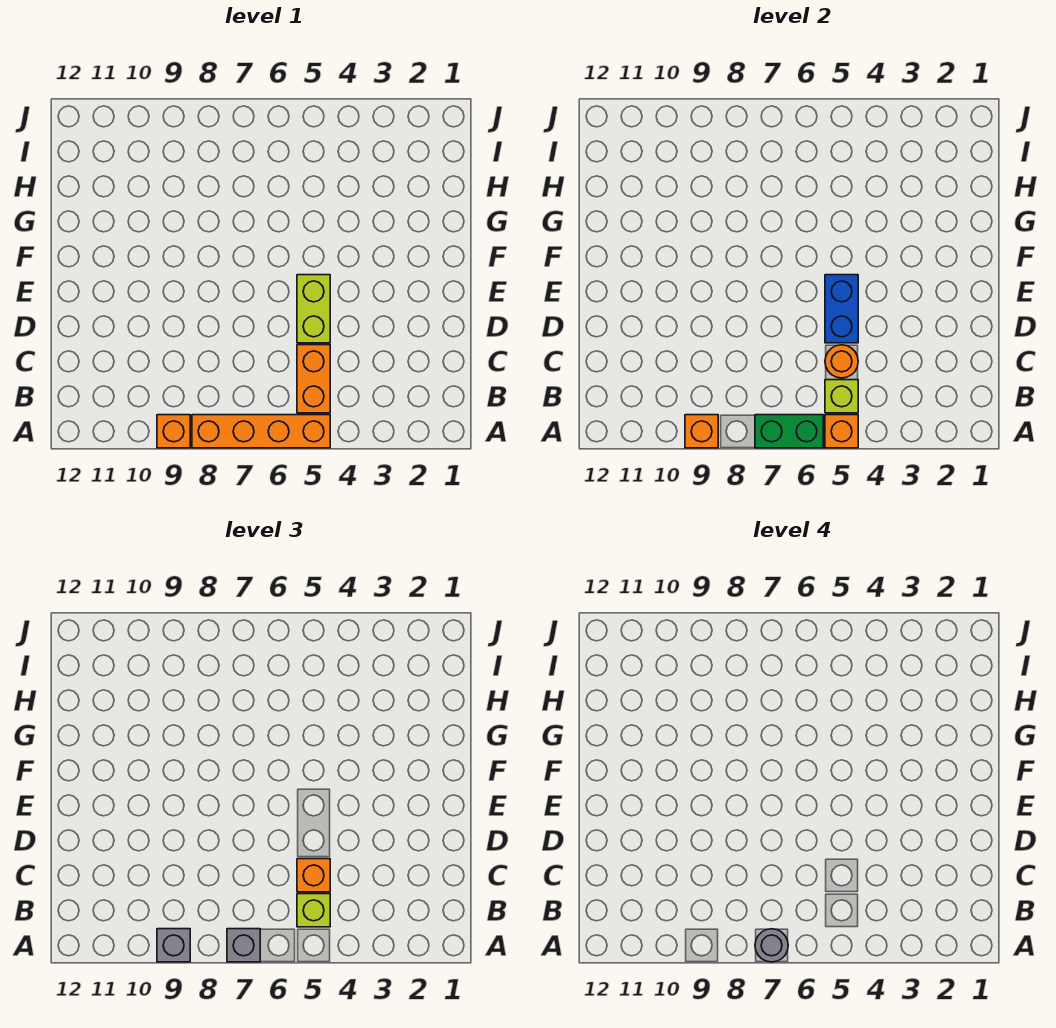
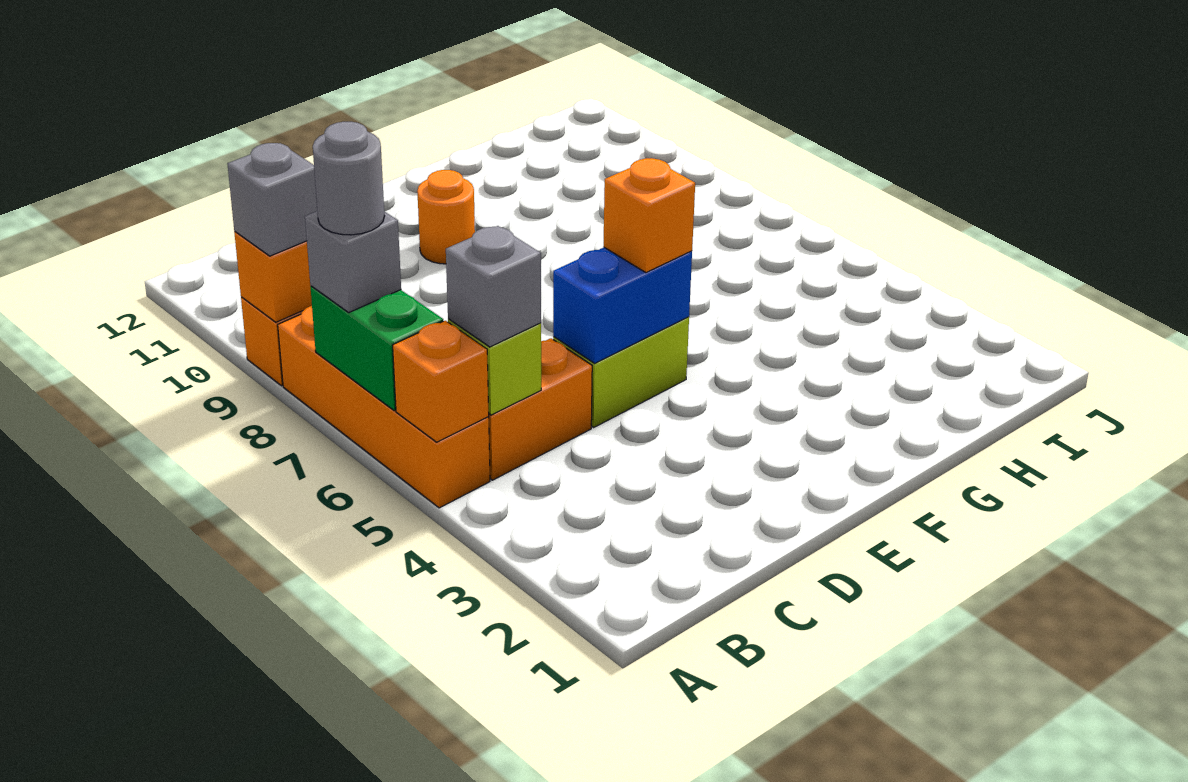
lime 1x1 brick [297,894,330,927] -> grey 1x1 brick [446,226,541,347]
orange 1x1 round brick [825,345,858,378] -> orange 1x1 round brick moved to [417,170,475,264]
orange 1x1 brick [297,859,330,892] -> orange 1x1 brick moved to [603,158,695,273]

